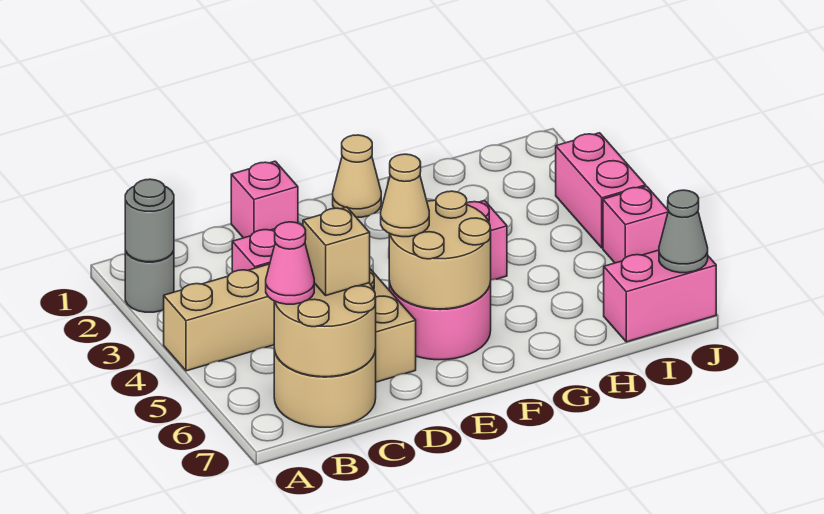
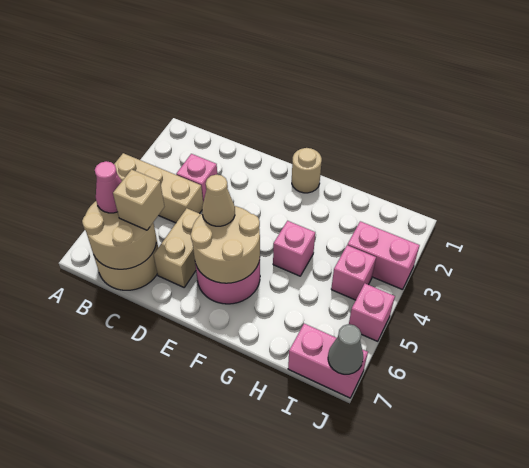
grey 1x1 round brick [125,251,174,312] -> none
grey 1x1 round brick [125,179,174,262] -> none
pink 1x1 brick [231,161,298,238] -> pink 1x1 brick moved to [331,245,376,300]
tan 1x1 cone [333,135,381,217] -> tan 1x1 round brick [292,148,322,193]
pink 1x2 brick [556,133,646,248] -> pink 1x2 brick turned to [348,221,420,290]

